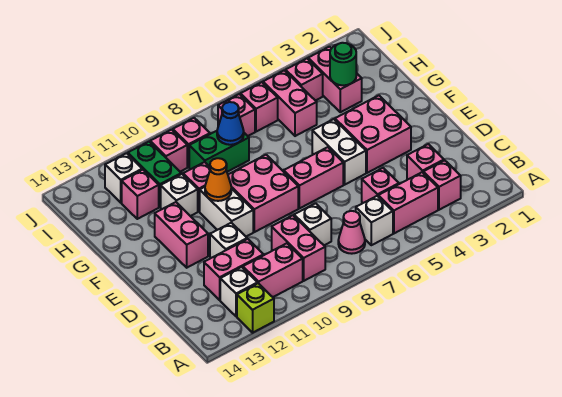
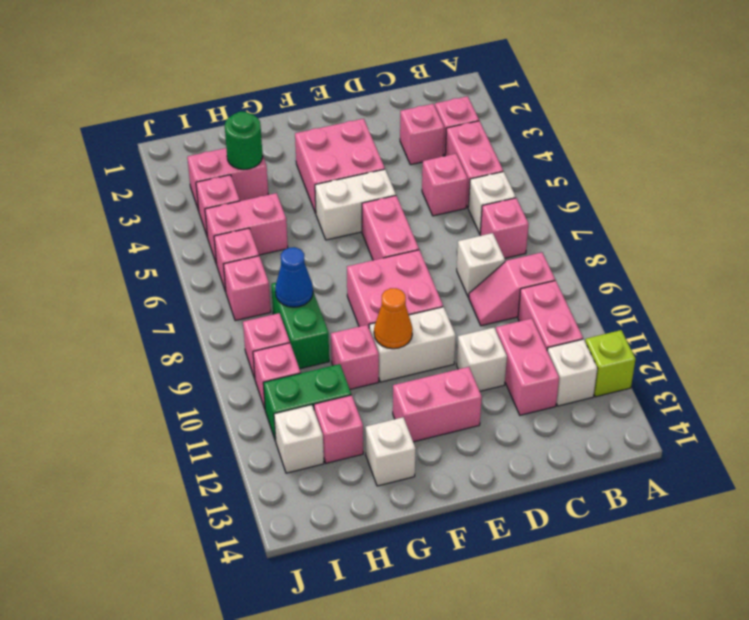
pink 1x1 cone [338,211,365,254] -> pink 1x1 brick [480,198,529,258]
pink 1x2 brick [272,215,325,281] -> pink 1x2 slope [469,252,555,326]
white 1x1 brick [161,174,198,216] -> white 1x1 brick moved to [366,417,416,486]

